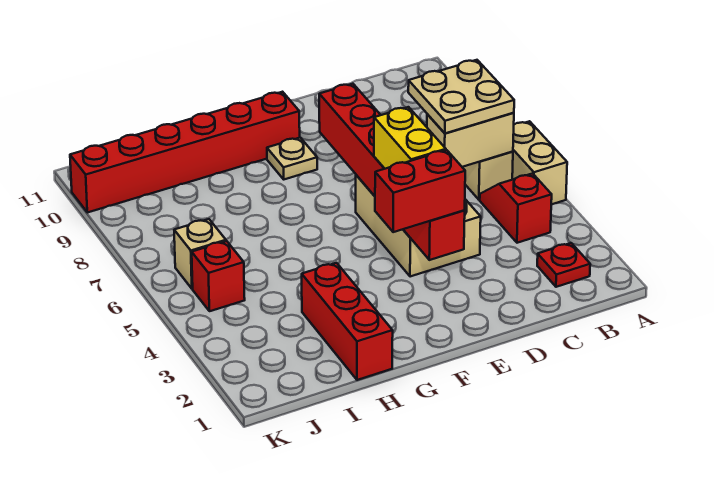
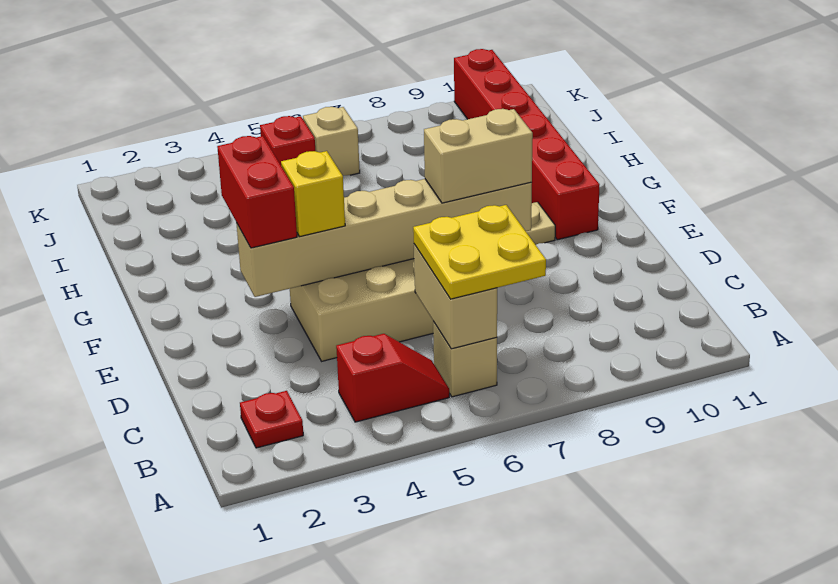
tan 1x2 brick [512,121,567,205] -> tan 1x2 brick moved to [424,109,533,203]
tan 2x2 plate [408,60,514,133] -> yellow 2x2 plate [413,205,546,299]
red 1x6 brick [319,84,465,260] -> tan 1x6 brick [236,179,532,297]
yellow 1x2 brick [374,107,446,169] -> yellow 1x1 brick [281,151,345,237]
red 1x3 brick [302,263,393,380] -> none

